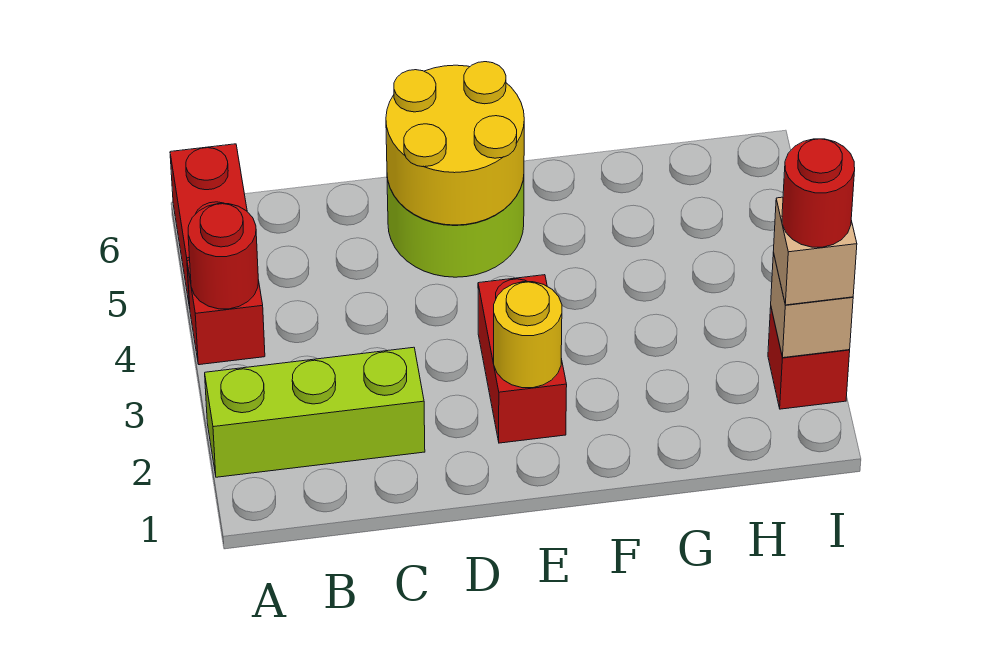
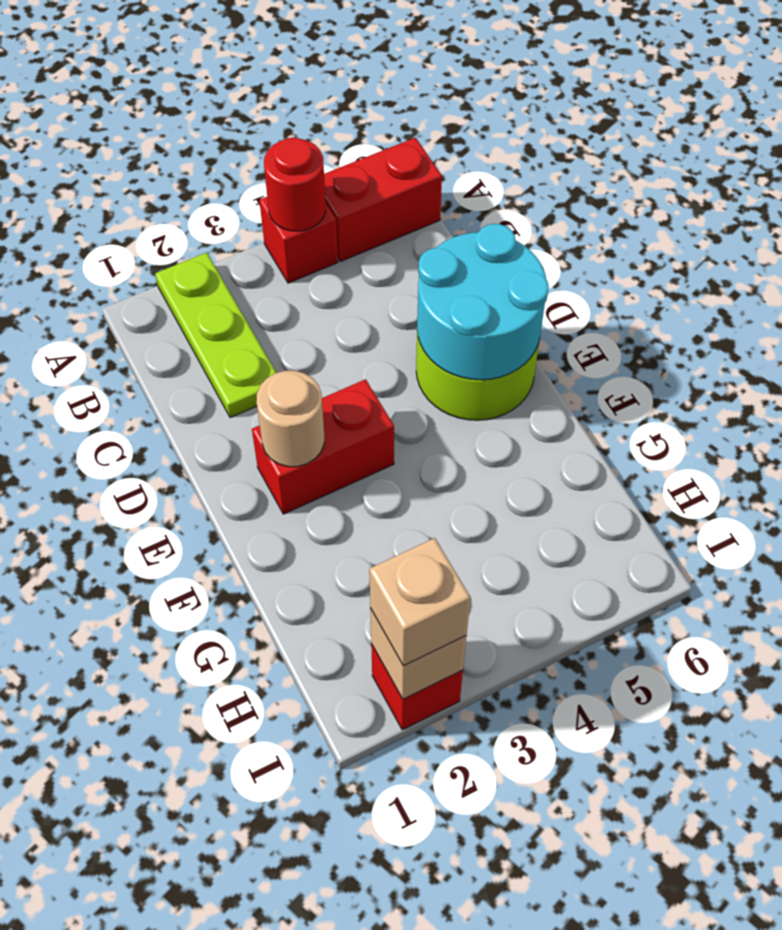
lime 1x3 brick [205,347,425,477] -> lime 1x3 plate [155,253,276,418]
yellow 2x2 round brick [386,62,524,225] -> cyan 2x2 round brick [417,224,549,380]
yellow 1x1 round brick [494,282,562,388] -> tan 1x1 round brick [256,371,324,467]
red 1x1 round brick [782,139,855,247] -> none

